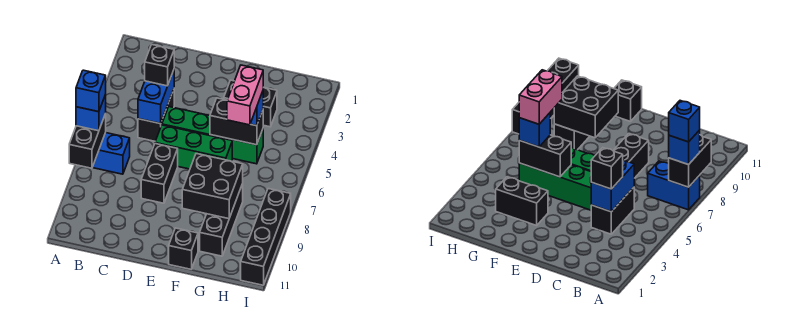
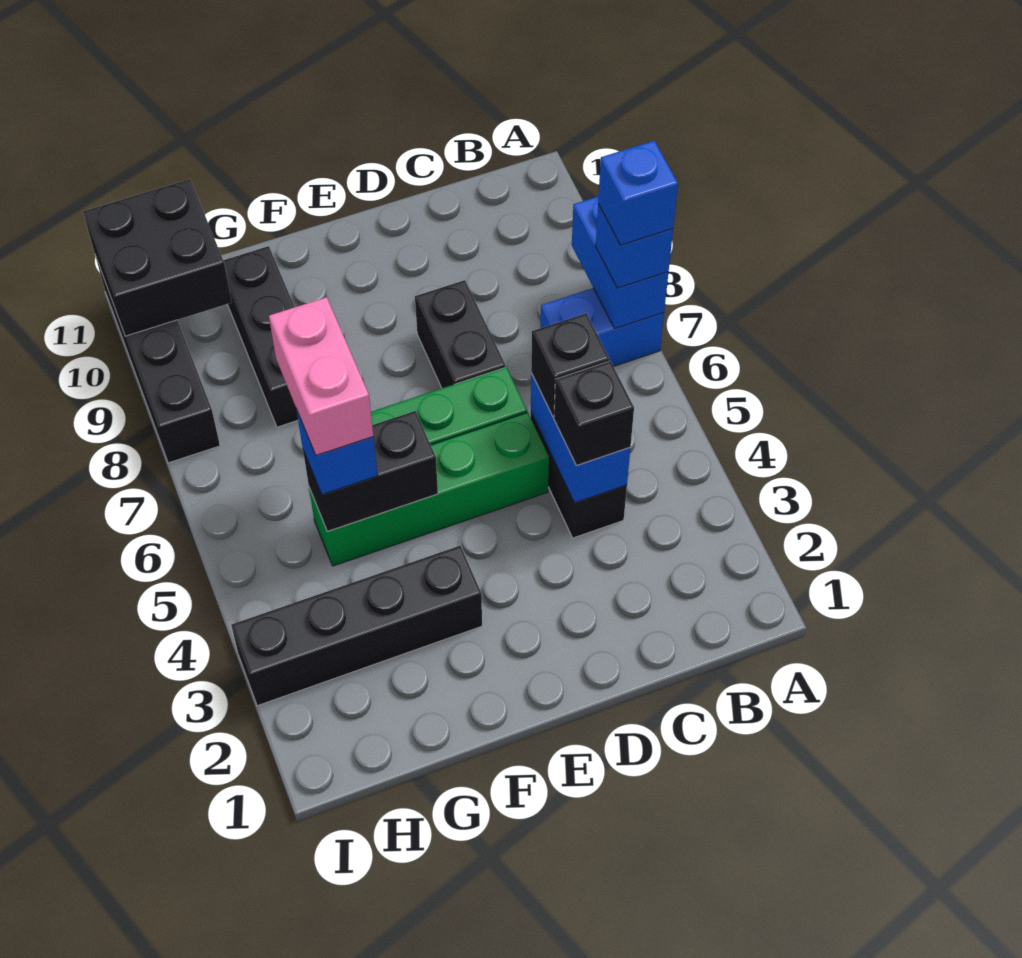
black 1x2 brick [69,114,106,168] -> blue 1x2 brick [572,197,669,329]
black 1x2 brick [224,80,277,127] -> black 1x4 brick [231,546,482,706]
black 2x2 brick [182,154,243,219] -> black 2x2 brick moved to [83,179,232,336]
black 1x1 brick [169,228,198,269] -> black 1x1 brick moved to [531,314,609,417]

